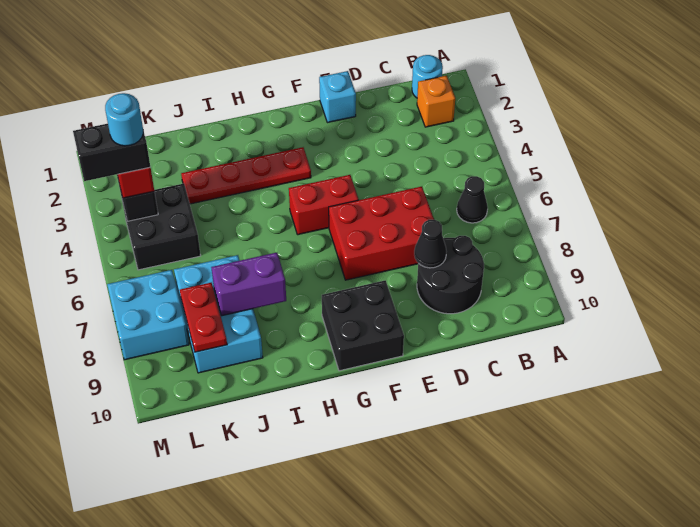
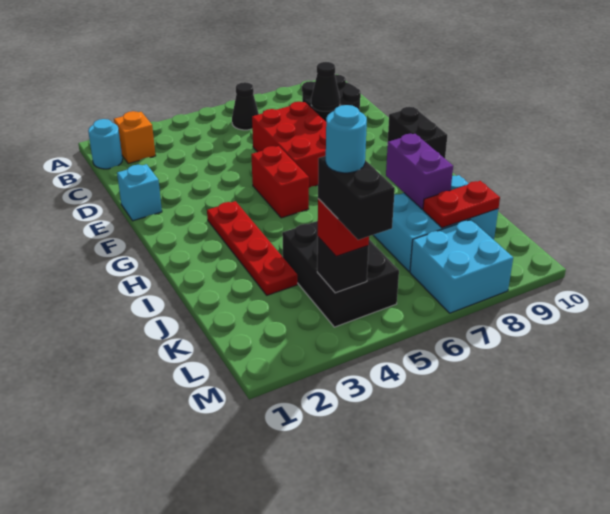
black 2x2 brick [322,280,404,371] -> black 1x2 brick [387,107,447,158]
black 2x2 brick [123,184,201,270] -> black 2x3 brick [282,221,399,327]

